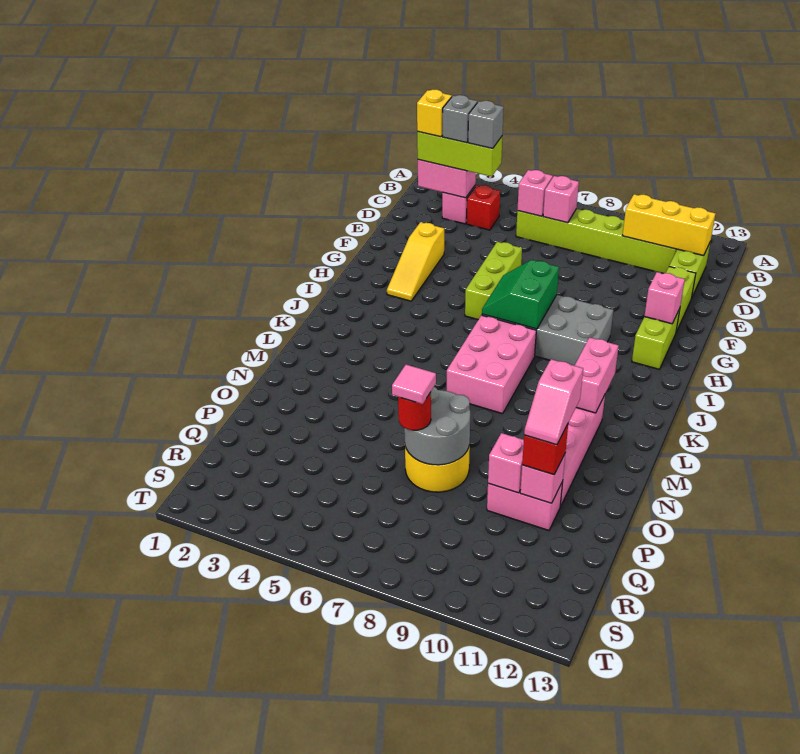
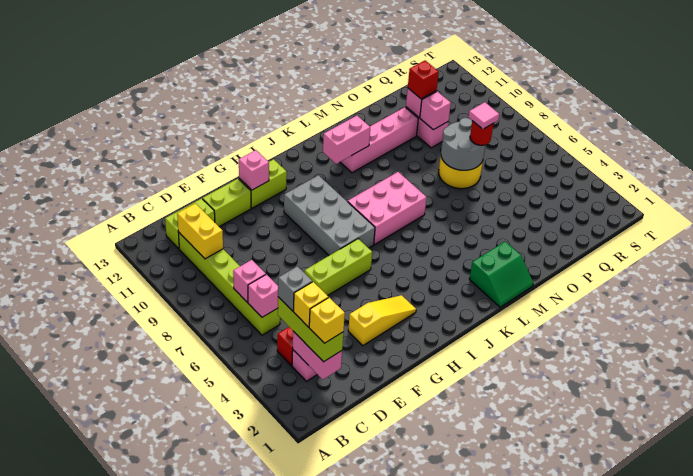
grey 1x1 brick [443,95,477,143] -> yellow 1x1 brick [294,282,328,327]
yellow 1x3 brick [622,194,716,256] -> yellow 1x2 brick [177,203,223,259]
green 2x2 slope [482,260,559,329] -> green 2x2 slope moved to [469,241,533,307]
pink 1x2 slope [524,359,583,445] -> none

